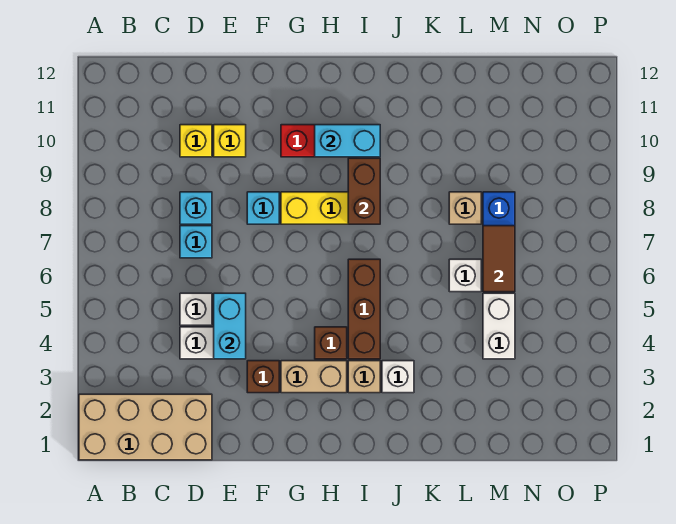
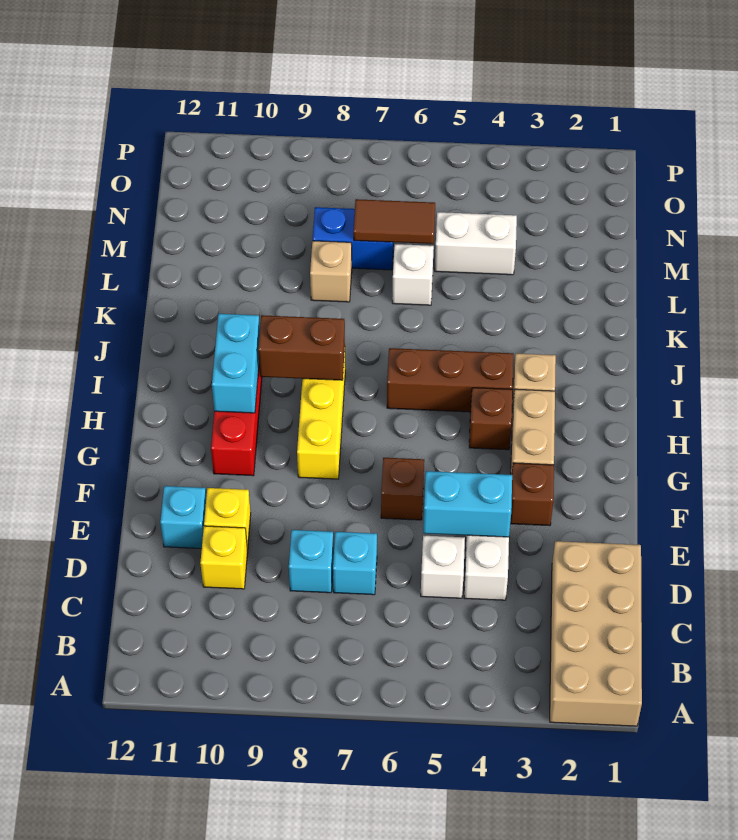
none -> brown 1x1 brick [381,458,424,520]
cyan 1x1 brick [247,192,279,224] -> cyan 1x1 brick moved to [160,486,206,549]
white 1x1 brick [382,361,414,393] -> none

